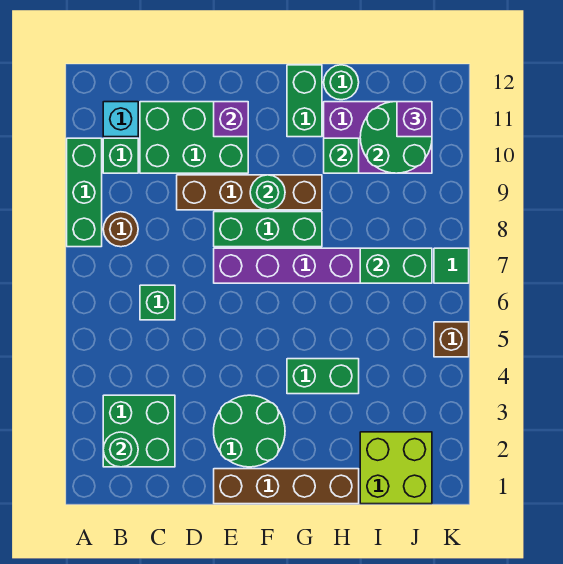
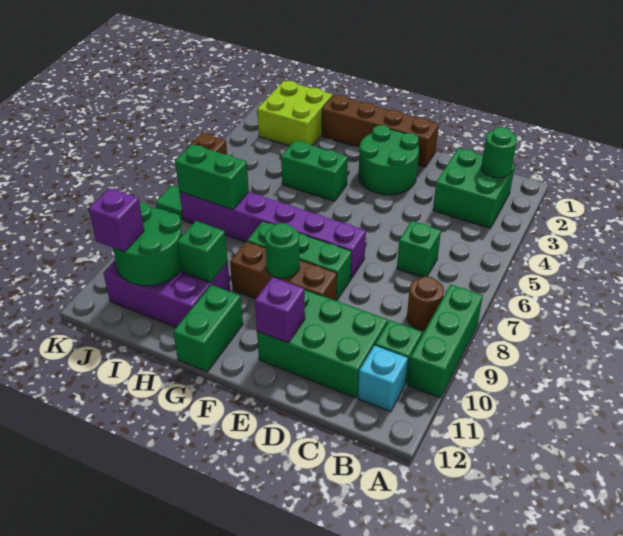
brown 1x4 brick [177,175,322,210] -> brown 1x3 brick [230,241,337,300]
green 1x1 round brick [324,65,359,100] -> none

